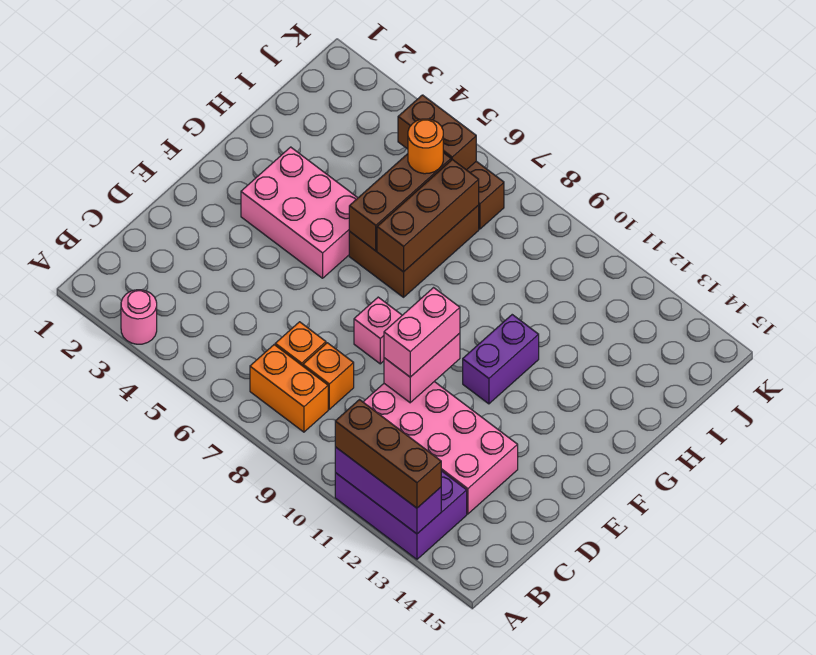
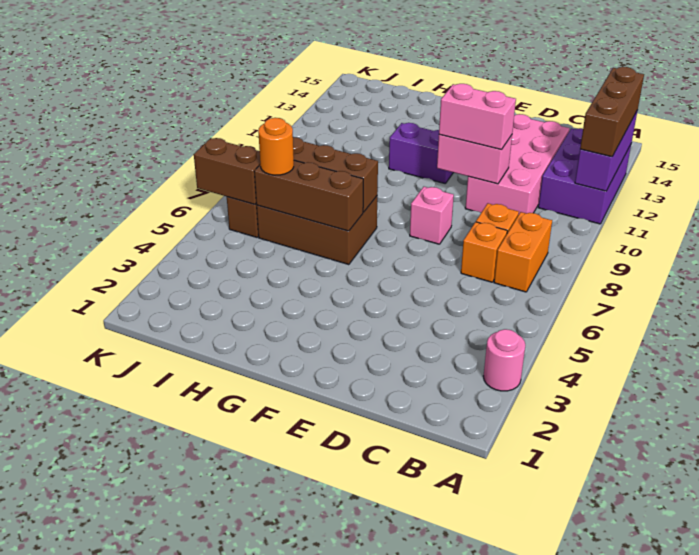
pink 2x3 brick [241,147,358,278] -> none
brown 1x2 brick [398,95,476,170] -> brown 1x2 brick turned to [194,138,260,204]

